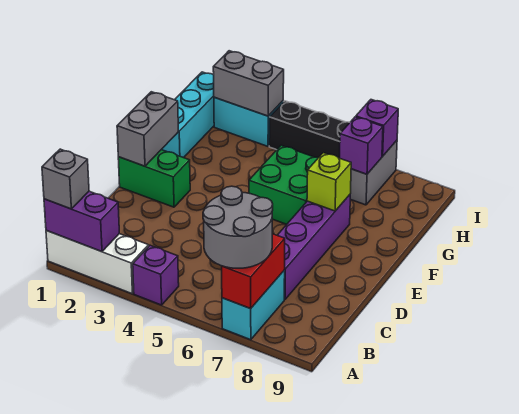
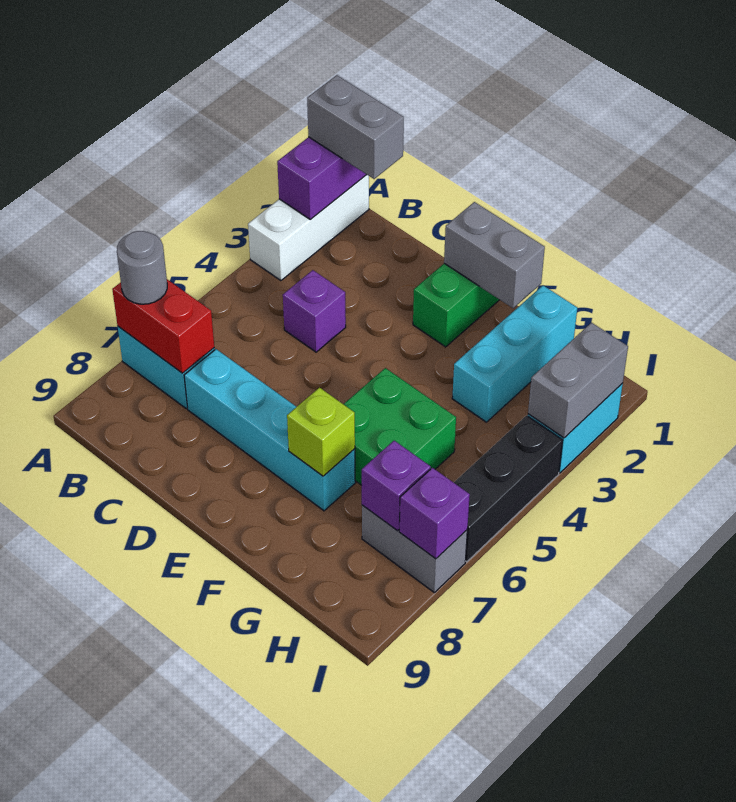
grey 1x1 brick [42,149,89,209] -> grey 1x2 brick [307,75,404,179]
purple 1x1 brick [133,245,179,305] -> purple 1x1 brick moved to [283,270,346,352]
grey 2x2 round brick [203,186,273,268] -> grey 1x1 round brick [117,231,167,304]
purple 1x4 brick [277,195,350,300] -> cyan 1x4 brick [184,349,355,511]
cyan 1x3 brick [161,72,214,158] -> cyan 1x3 brick turned to [452,286,577,422]

